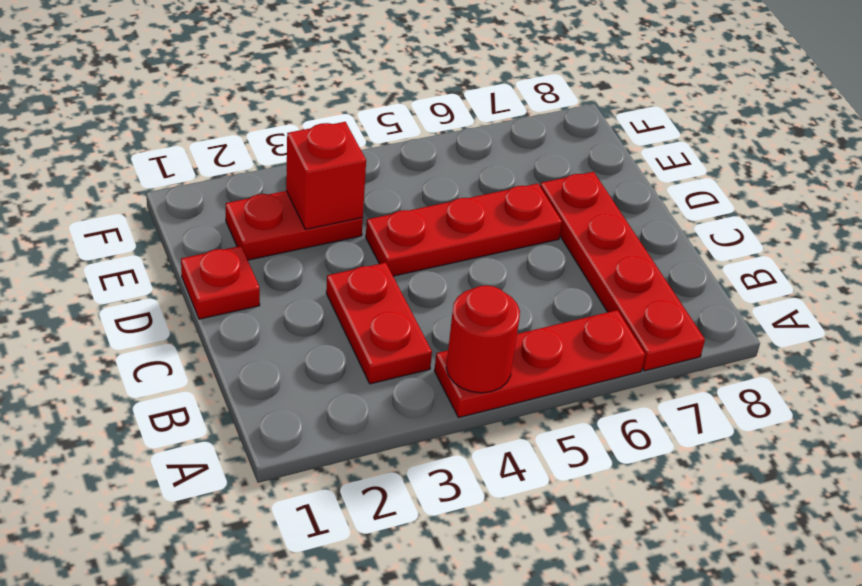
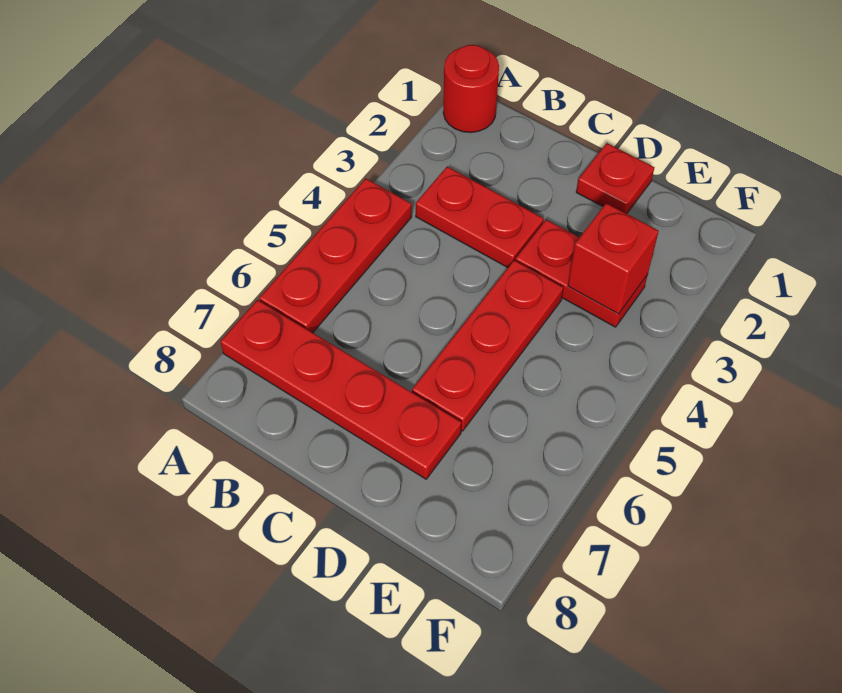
red 1x1 round brick [446,285,520,393] -> red 1x1 round brick moved to [443,45,499,133]
red 1x2 plate [226,191,363,260] -> red 1x2 plate turned to [515,220,648,327]

